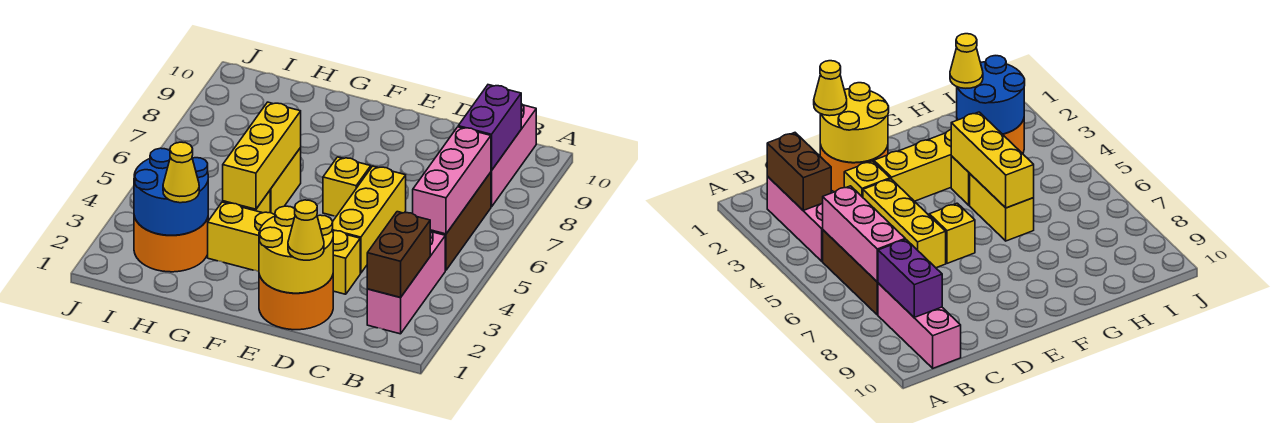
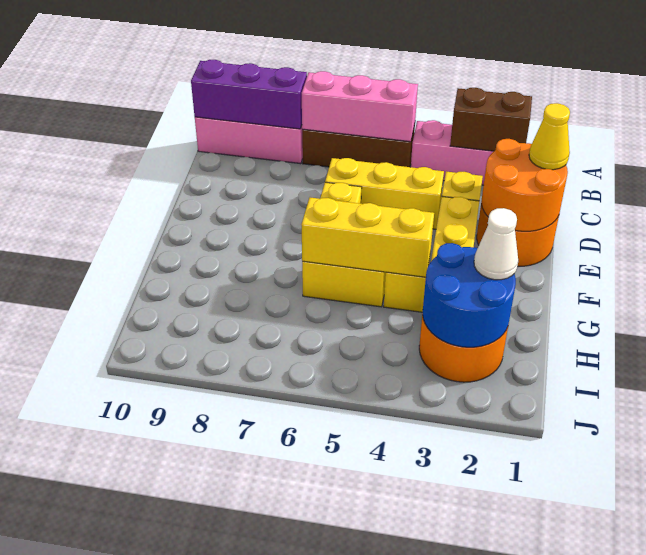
purple 1x2 brick [458,85,521,171] -> purple 1x3 brick [191,60,307,129]
yellow 2x2 round brick [259,206,333,293] -> orange 2x2 round brick [481,139,568,231]
yellow 1x1 cone [163,142,199,203] -> white 1x1 cone [474,208,518,280]

